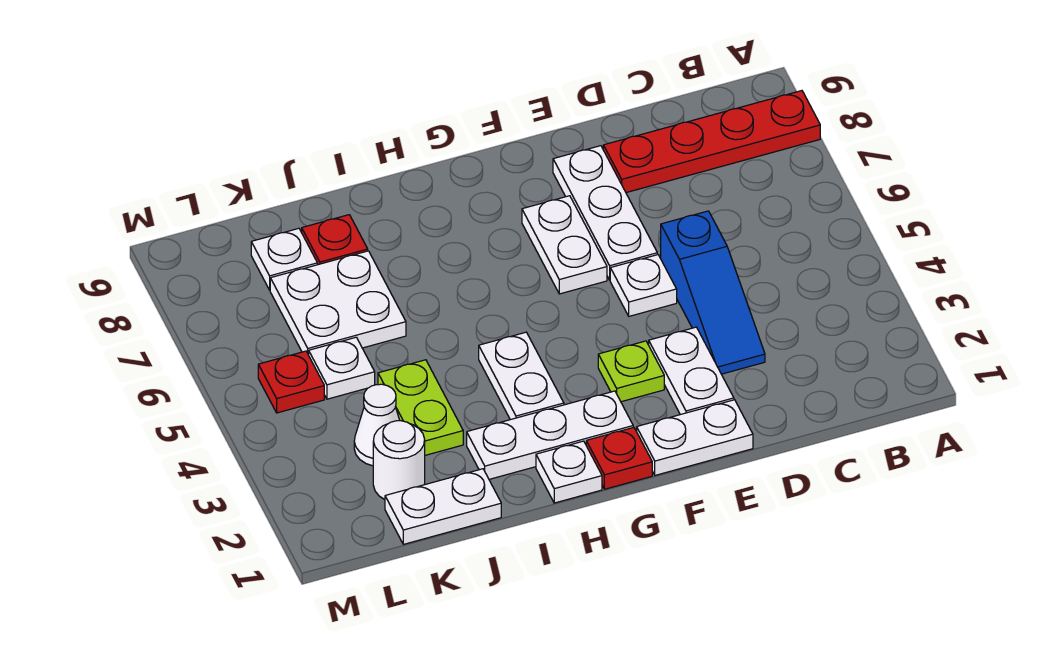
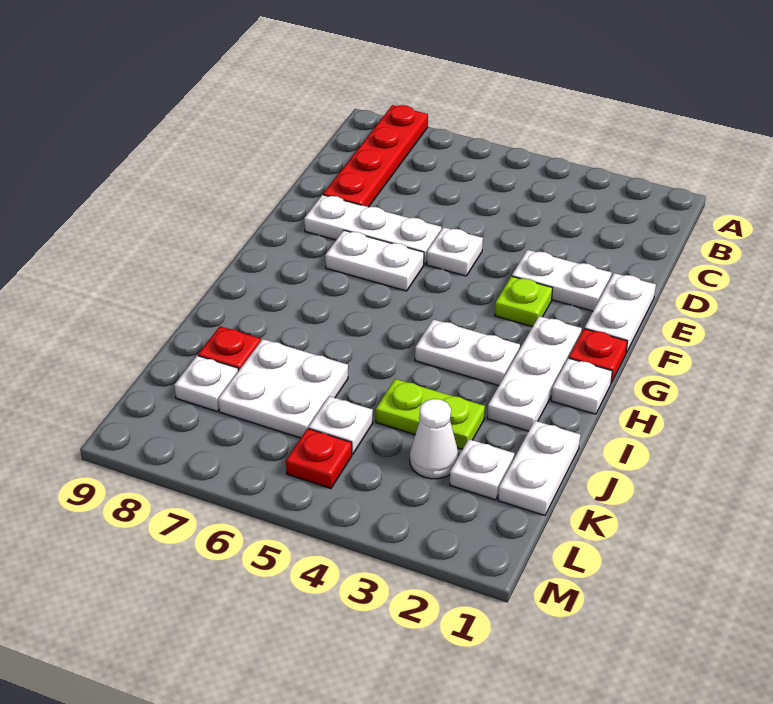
blue 1x3 slope [661,211,765,374] -> none
white 1x1 round brick [373,421,425,500] -> white 1x1 plate [450,439,514,500]

